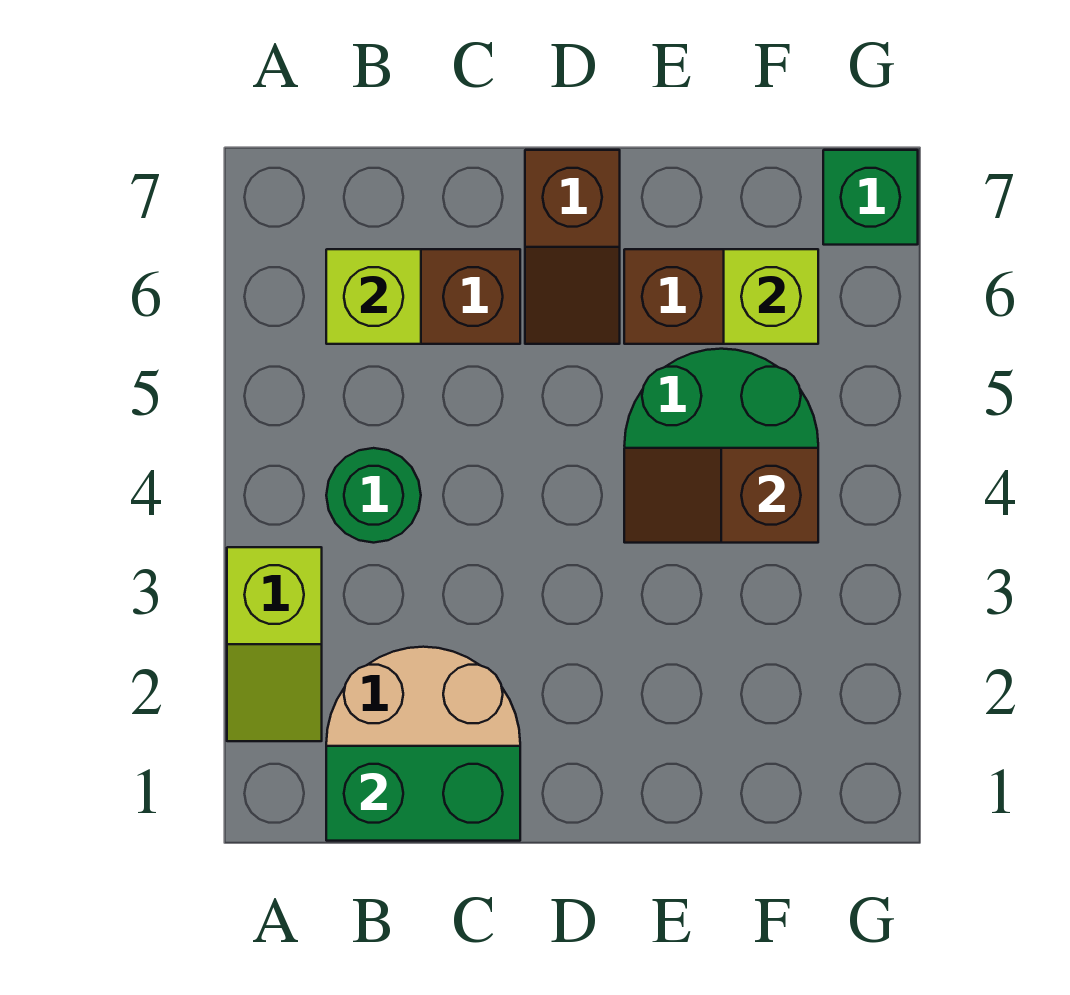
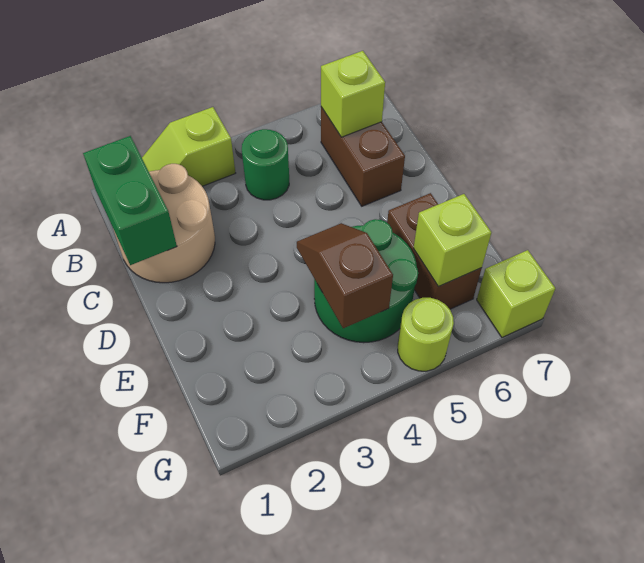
brown 1x2 slope [525,150,620,344] -> none
none -> lime 1x1 round brick [398,298,454,371]
green 1x1 brick [823,150,918,245] -> lime 1x1 brick [477,250,555,337]

